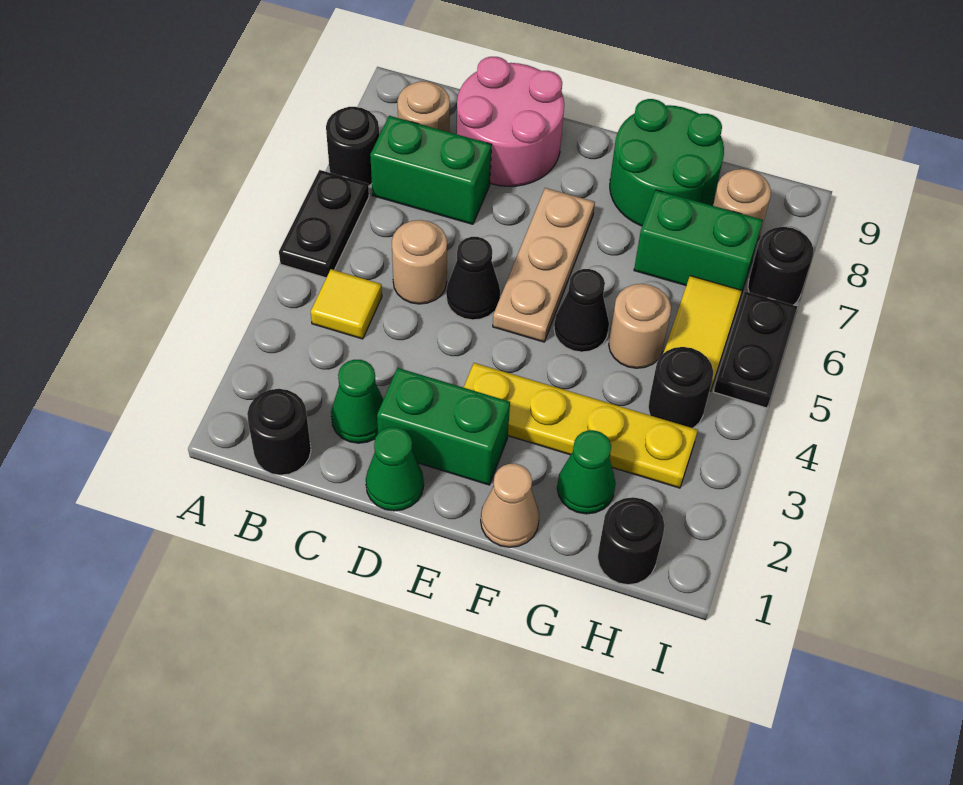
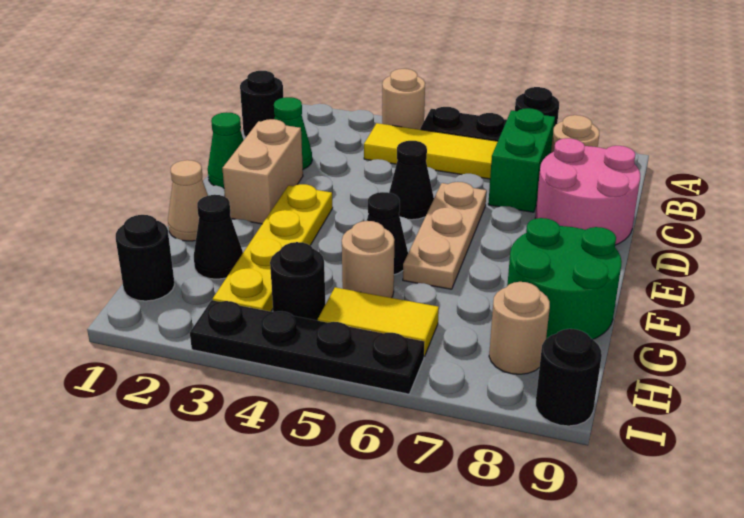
yellow 1x1 tile [311,269,382,339] -> yellow 1x3 tile [364,123,498,179]
tan 1x1 round brick [392,220,447,304] -> tan 1x1 round brick moved to [382,69,425,130]
green 1x2 brick [377,368,510,485] -> tan 1x2 brick [222,119,303,224]
tan 1x3 plate [493,188,595,342] -> tan 1x3 plate turned to [403,182,487,289]
green 1x1 cone [557,430,616,514] -> black 1x1 cone [194,195,243,279]
green 1x2 brick [634,190,763,294] -> none
black 1x2 plate [714,291,797,408] -> black 1x4 plate [190,300,424,394]
black 1x1 round brick [748,227,814,305] -> black 1x1 round brick moved to [536,329,602,426]

